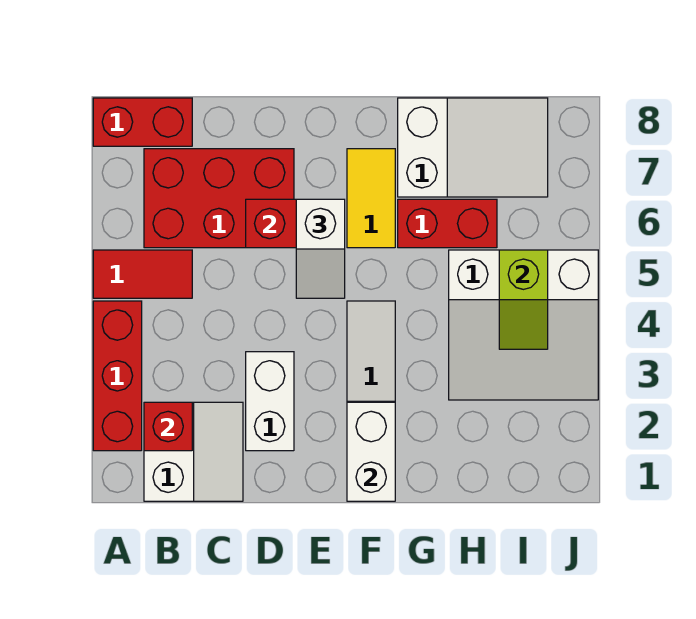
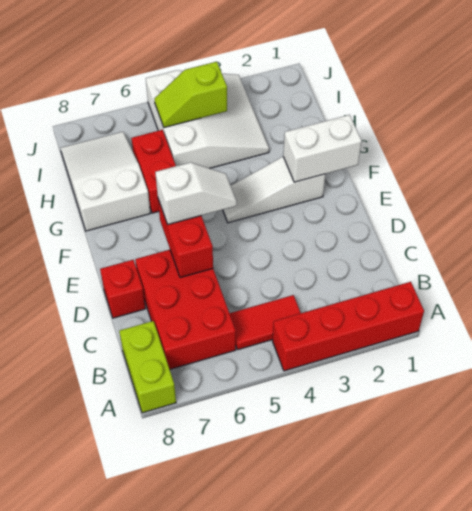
red 1x3 brick [93,301,142,451] -> red 1x4 brick [272,282,424,371]
red 1x2 tile [93,250,192,298] -> red 1x2 tile turned to [230,295,301,350]
red 1x2 brick [93,98,192,146] -> lime 1x2 brick [119,321,176,413]
white 2x2 slope [144,402,243,501] -> none
red 1x1 brick [144,402,192,451] -> red 1x1 brick moved to [100,260,146,318]
white 1x2 brick [246,352,294,451] -> none
yellow 1x2 tile [347,149,395,248] -> none
lime 1x2 slope [499,250,548,349] -> lime 1x2 slope turned to [154,62,227,128]

